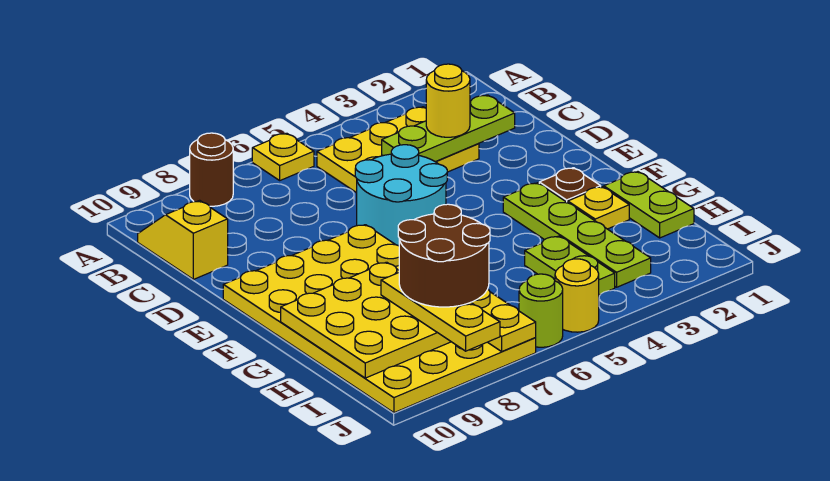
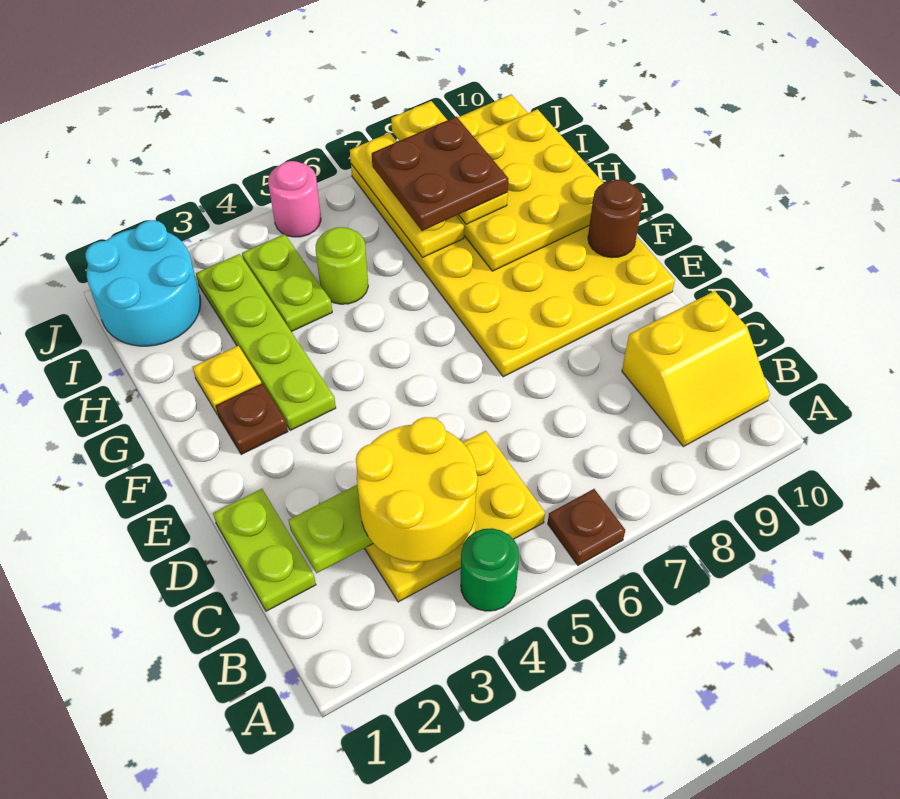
none -> green 1x1 round brick [461,528,519,611]
yellow 1x1 plate [252,133,314,180] -> brown 1x1 plate [548,489,625,565]
brown 1x1 round brick [190,133,233,206] -> brown 1x1 round brick moved to [588,180,643,258]
yellow 1x2 slope [138,200,228,279] -> yellow 2x2 slope [622,291,770,447]
yellow 1x1 round brick [426,64,470,137] -> yellow 2x2 round brick [356,417,478,562]
cyan 2x2 round brick [355,145,447,246] -> cyan 2x2 round brick moved to [85,220,201,346]
lime 1x2 plate [604,172,694,238] -> lime 1x2 plate moved to [213,489,316,611]
brown 2x2 round brick [398,204,490,307] -> brown 2x2 plate [372,117,508,231]
yellow 1x1 round brick [555,259,599,332] -> pink 1x1 round brick [268,161,321,237]
lime 1x1 round brick [519,274,563,347] -> lime 1x1 round brick moved to [316,227,368,304]

